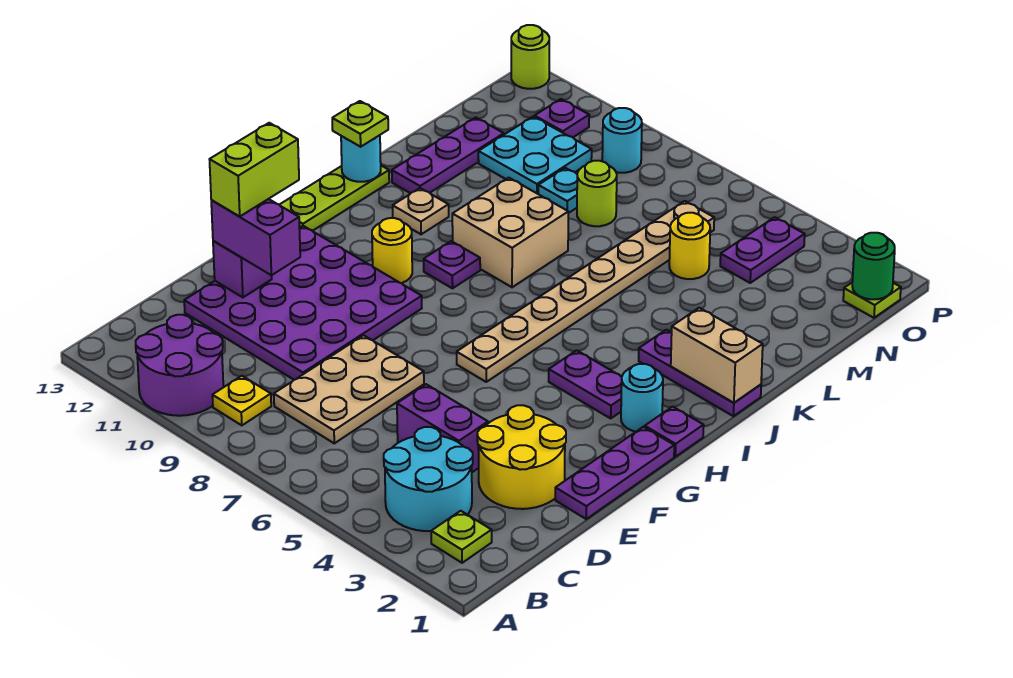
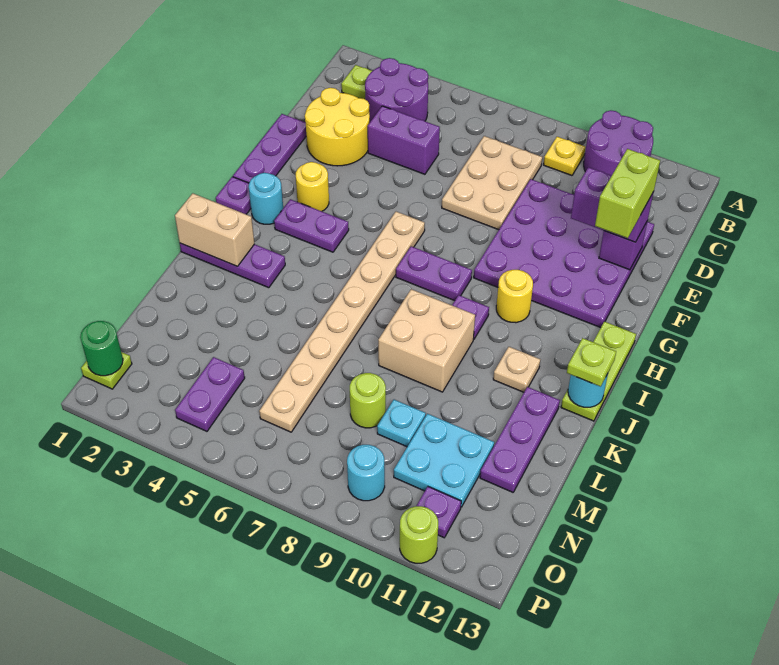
cyan 2x2 round brick [384,427,473,531] -> purple 2x2 round brick [365,58,428,122]
none -> purple 1x2 plate [396,246,472,301]
yellow 1x1 round brick [669,213,710,279] -> yellow 1x1 round brick moved to [296,162,329,211]
lime 1x1 round brick [511,25,549,89] -> lime 1x1 round brick moved to [400,506,438,563]

